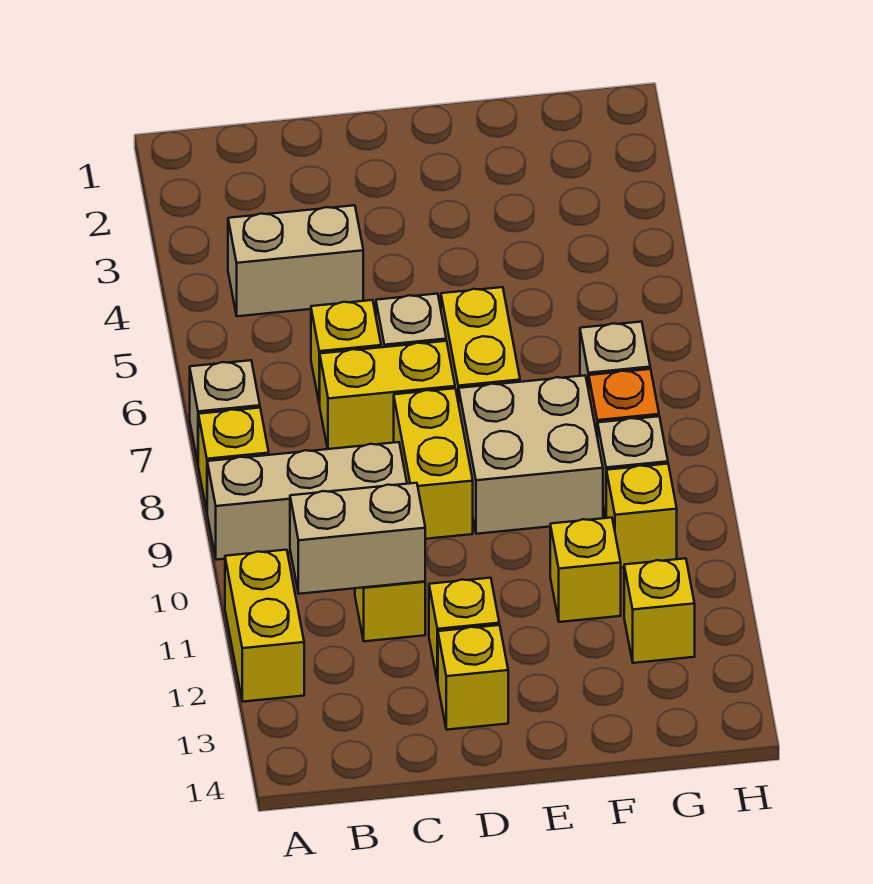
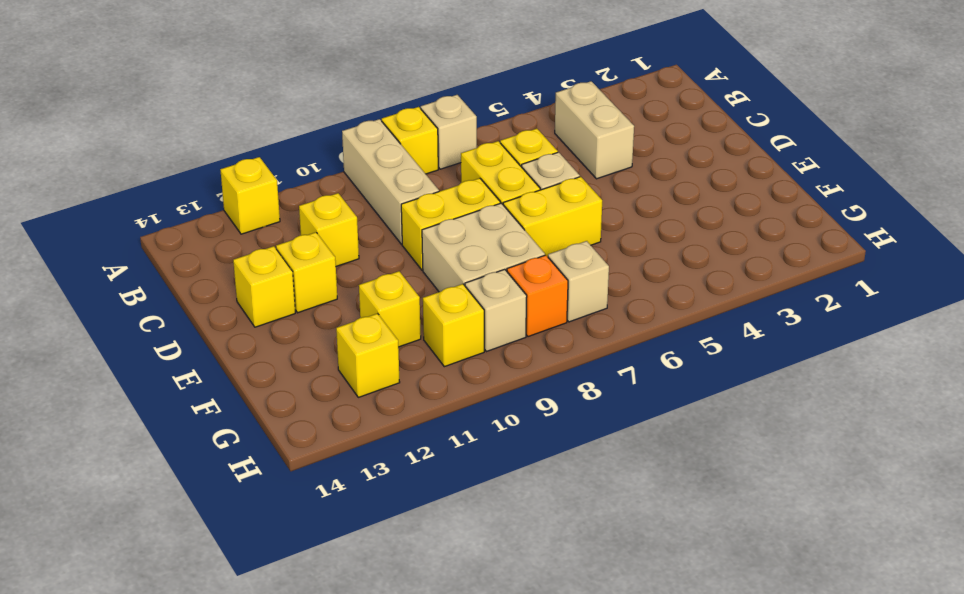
yellow 1x2 brick [225,550,304,702] -> yellow 1x1 brick [220,157,280,234]
tan 1x2 brick [290,483,425,594] -> none

